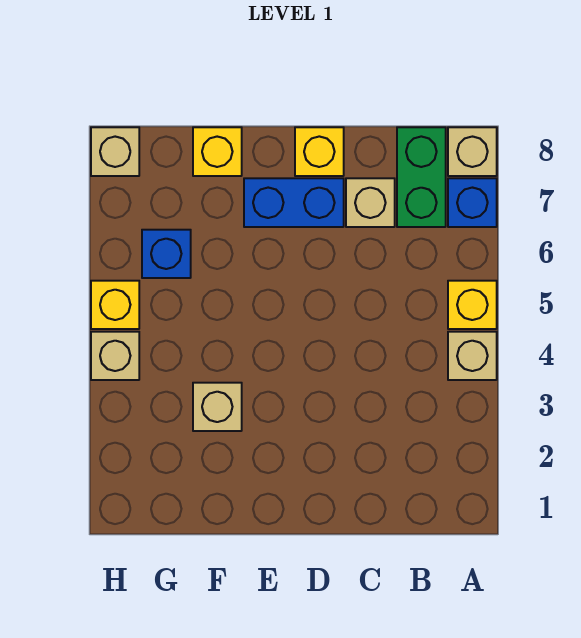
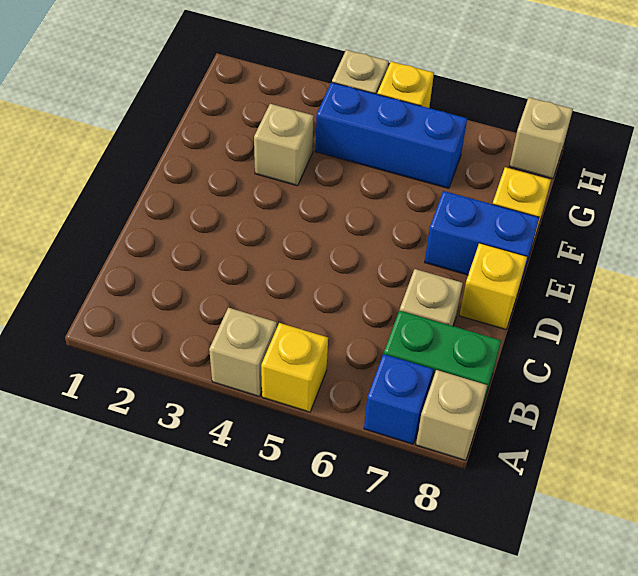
blue 1x2 brick [244,178,344,227] -> blue 1x2 brick turned to [425,191,539,281]
blue 1x1 brick [142,230,191,278] -> blue 1x3 brick [315,82,467,188]

